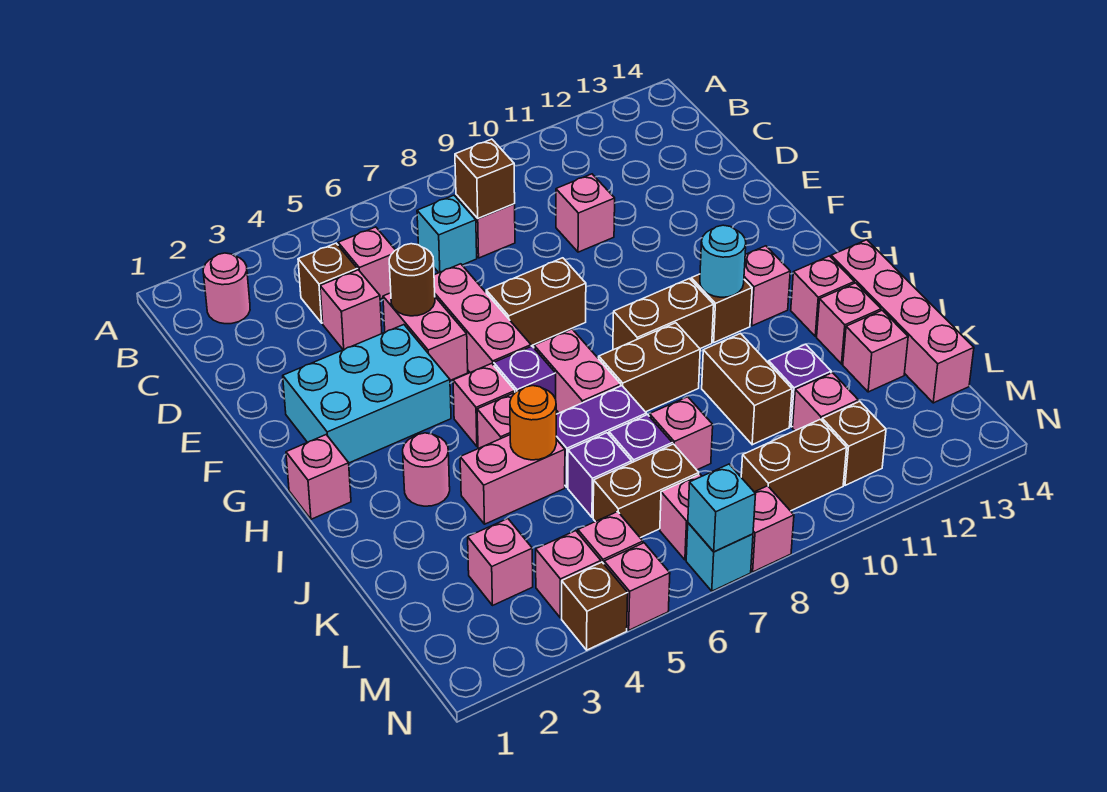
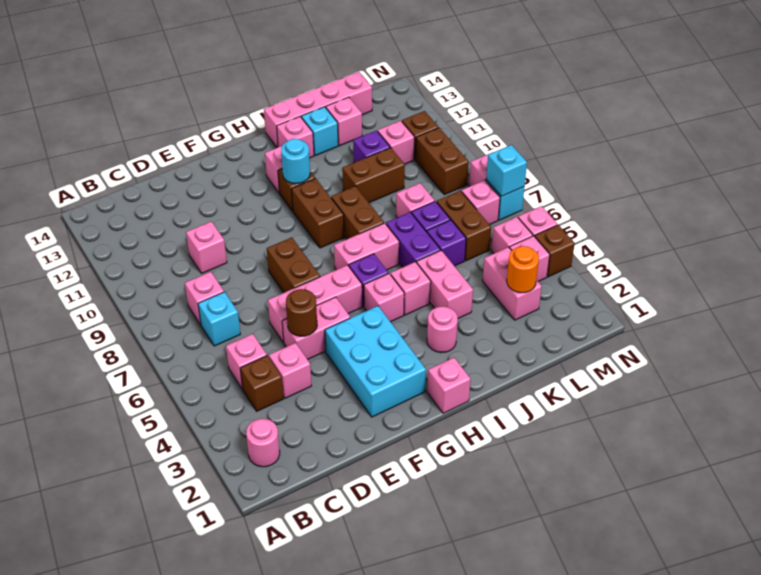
brown 1x1 brick [455,139,515,218] -> none
orange 1x1 round brick [510,386,556,460] -> orange 1x1 round brick moved to [507,246,539,293]
pink 1x1 brick [817,283,881,364] -> cyan 1x1 brick [301,107,338,155]
pink 1x1 brick [468,519,533,606] -> pink 1x2 brick [483,247,542,320]

